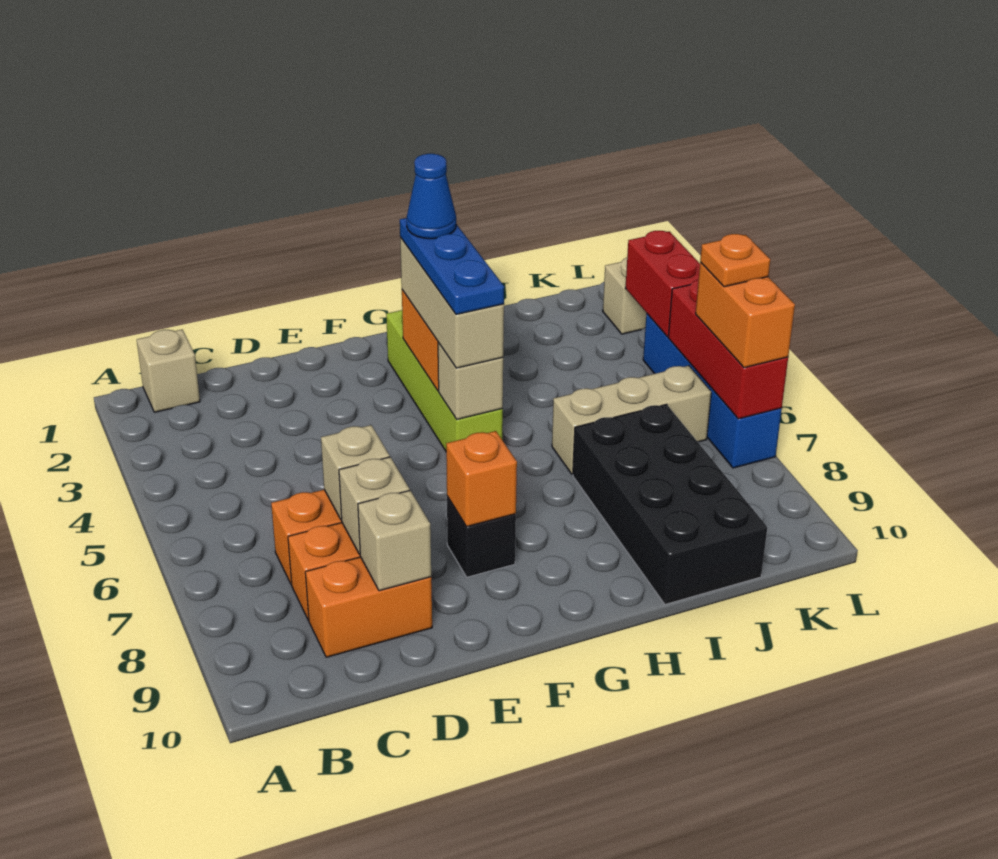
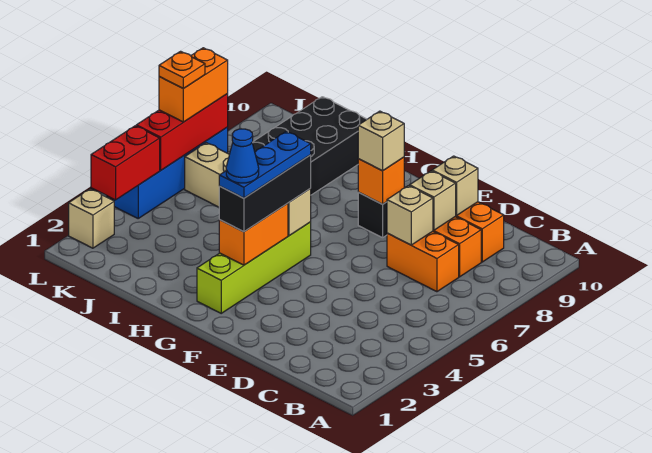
tan 1x1 brick [137,330,200,412] -> tan 1x1 brick moved to [358,111,404,171]
tan 1x3 brick [400,237,504,368] -> black 1x3 brick [219,155,311,232]

